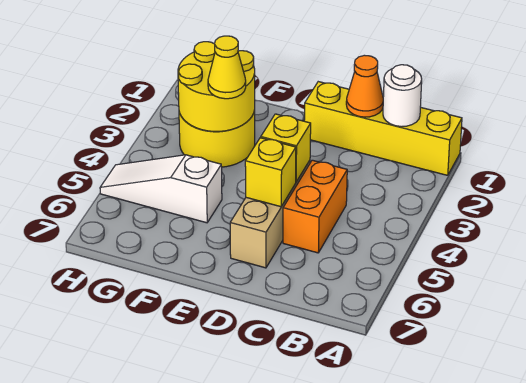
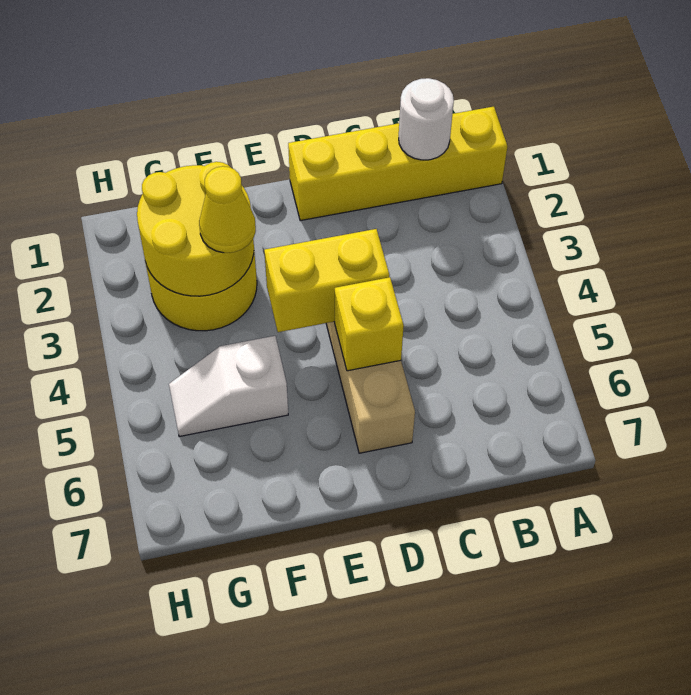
orange 1x1 cone [346,55,383,117] -> none
orange 1x2 brick [283,160,347,253] -> none
yellow 1x1 brick [261,114,311,182] -> yellow 1x2 brick [264,229,389,332]
white 1x3 slope [100,155,222,223] -> white 1x2 slope [169,336,288,437]

